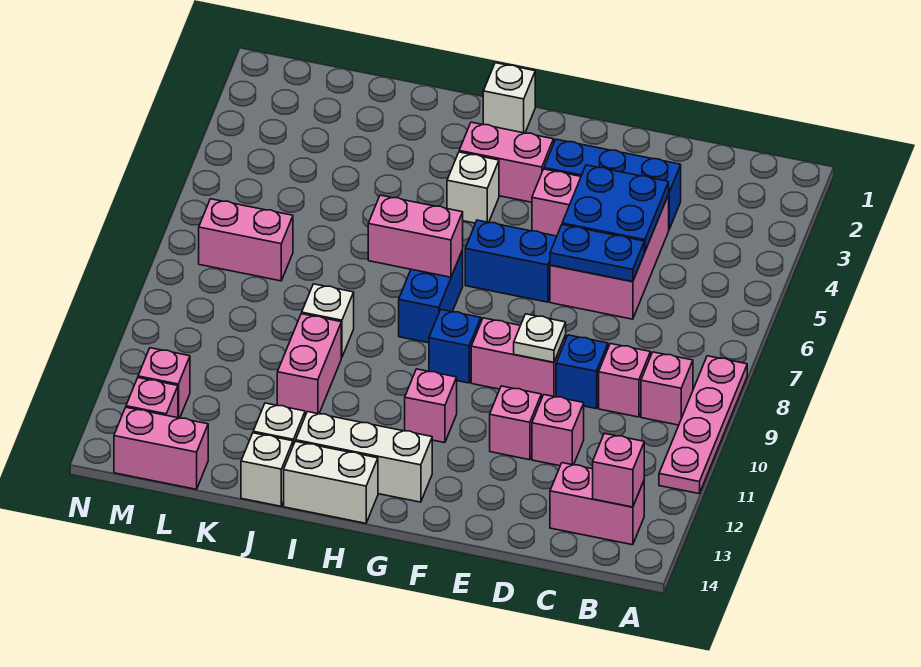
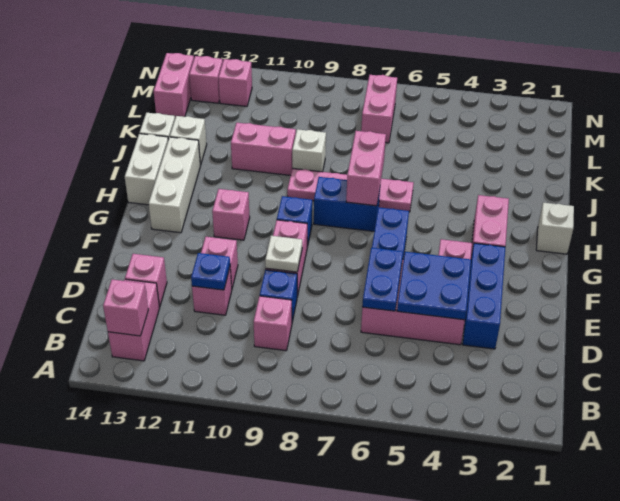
pink 1x4 plate [659,356,747,494] -> pink 1x4 plate moved to [287,168,414,212]
pink 1x1 brick [641,352,693,425] -> pink 1x1 brick moved to [125,254,167,307]
none -> blue 1x1 plate [191,253,230,290]
white 1x1 brick [447,152,499,223] -> none

